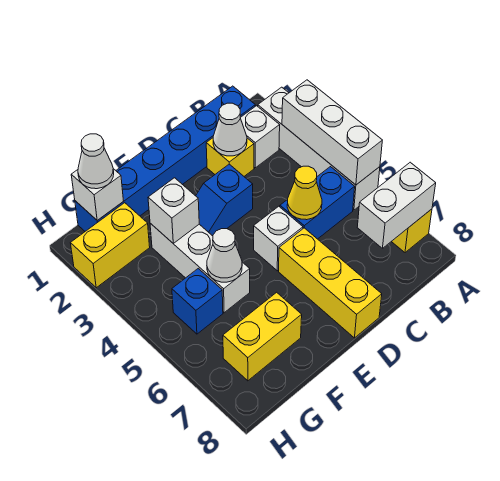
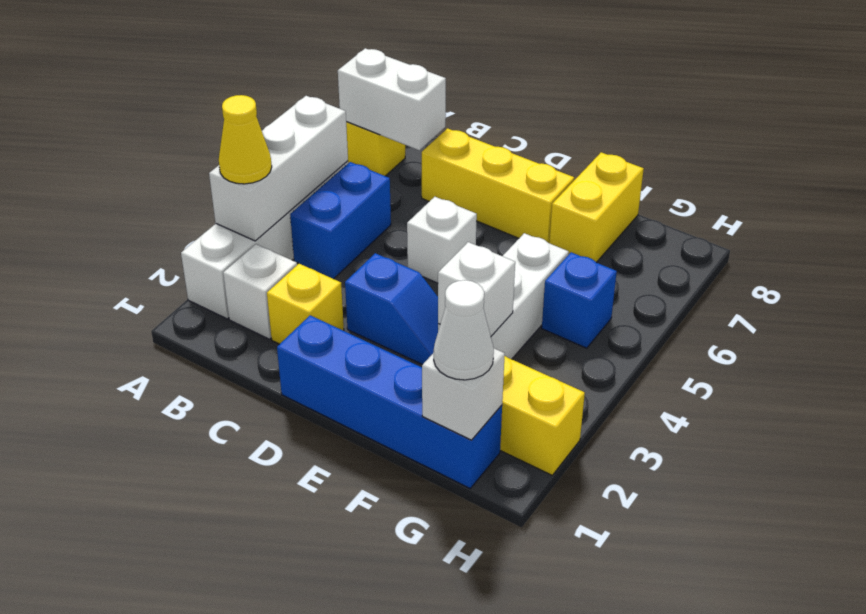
blue 1x6 brick [75,86,255,231] -> blue 1x4 brick [277,315,502,488]
blue 1x2 brick [280,167,355,239] -> blue 1x2 brick turned to [290,162,391,279]
white 1x1 cone [213,103,247,156] -> none
yellow 1x1 cone [287,166,322,220] -> yellow 1x1 cone moved to [219,95,272,184]
yellow 1x3 brick [279,228,382,338] -> yellow 1x3 brick turned to [422,128,574,243]
white 1x1 cone [207,229,242,282] -> none
yellow 1x2 brick [223,292,302,381] -> yellow 1x2 brick turned to [549,152,644,263]

